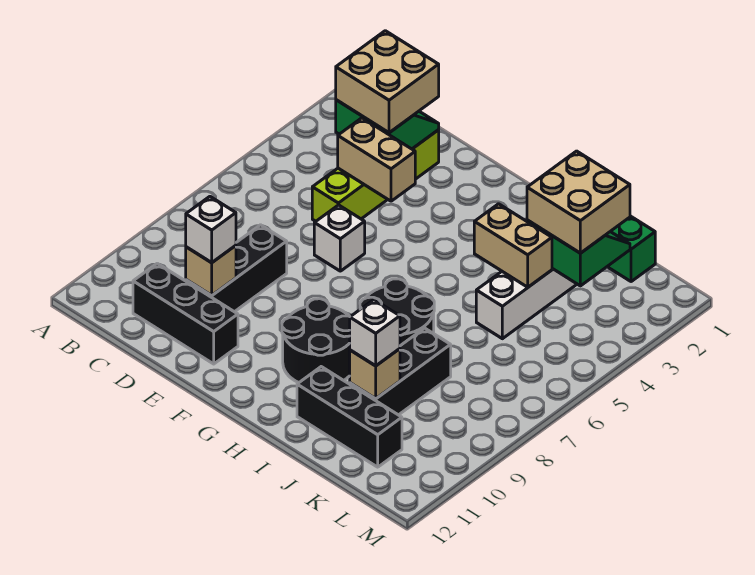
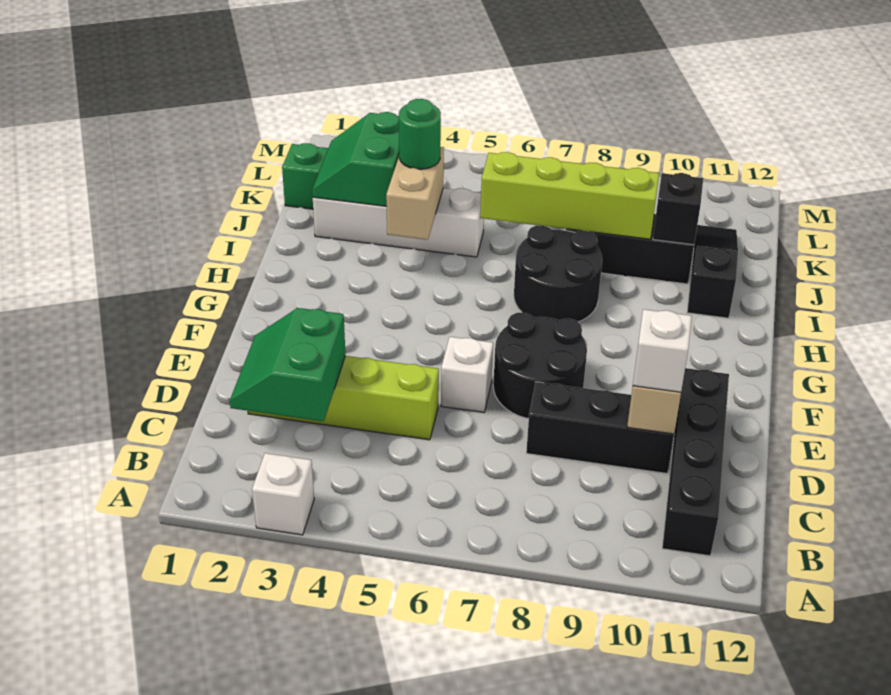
tan 2x2 brick [336,31,439,133] -> none
black 1x3 brick [133,263,238,364] -> black 1x4 brick [662,368,729,556]
tan 1x2 brick [338,118,415,201] -> none
black 2x2 round brick [282,299,350,383] -> black 2x2 round brick moved to [493,313,587,419]
black 1x3 brick [297,367,402,467] -> black 1x3 slope [687,225,738,318]
tan 2x2 brick [527,151,630,253] -> none
none -> green 1x1 round brick [399,99,441,169]
none -> lime 1x4 brick [480,152,659,239]
tan 1x1 brick [350,349,400,399] -> black 1x1 brick [653,173,703,245]
white 1x1 brick [350,300,400,366] -> white 1x1 brick moved to [252,453,314,535]

